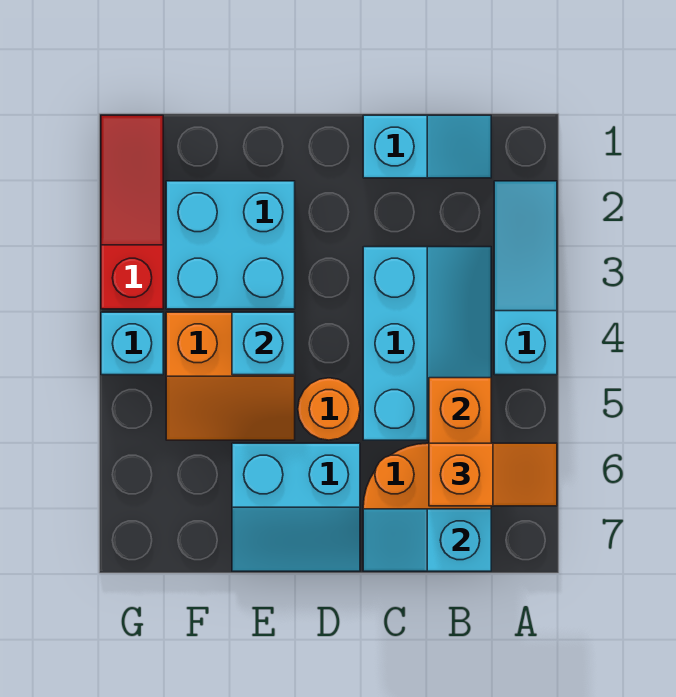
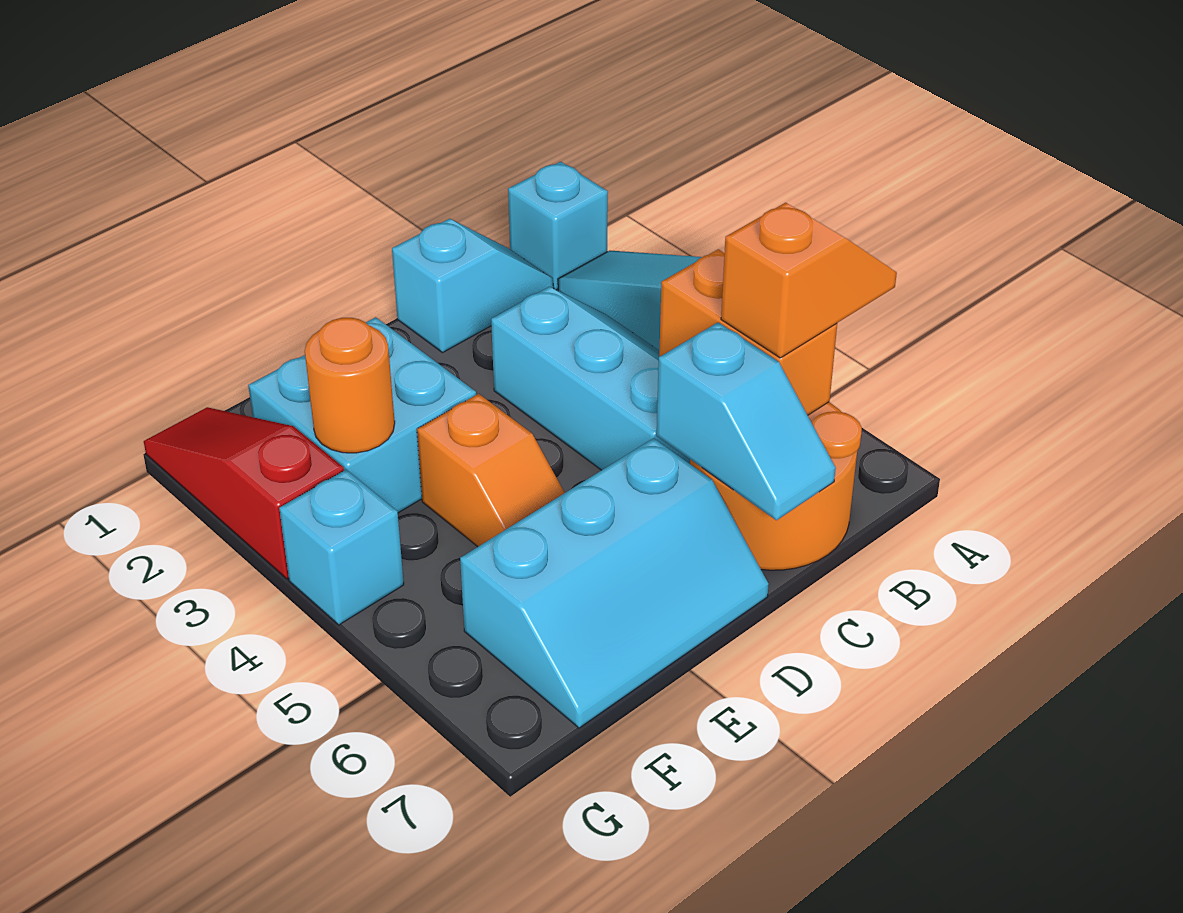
cyan 1x2 slope [363,509,491,571] -> cyan 1x2 slope turned to [657,322,836,520]
orange 1x1 round brick [298,378,360,440] -> orange 1x1 round brick moved to [305,318,395,453]
cyan 2x2 slope [232,443,360,571] -> cyan 2x3 slope [460,438,769,728]
orange 2x2 slope [166,312,295,440] -> orange 1x2 slope [417,394,565,547]
cyan 1x1 brick [232,312,295,375] -> cyan 1x1 brick moved to [508,162,608,290]

